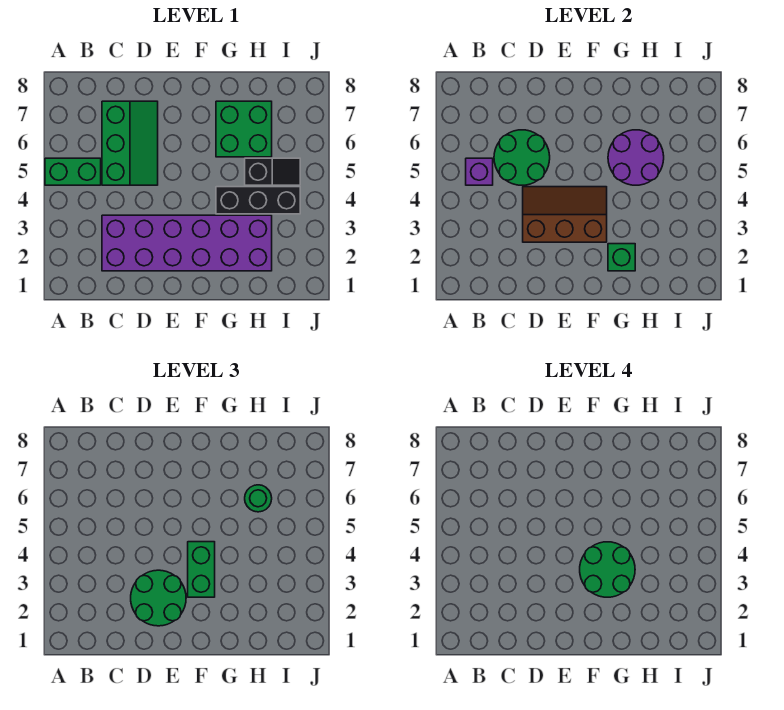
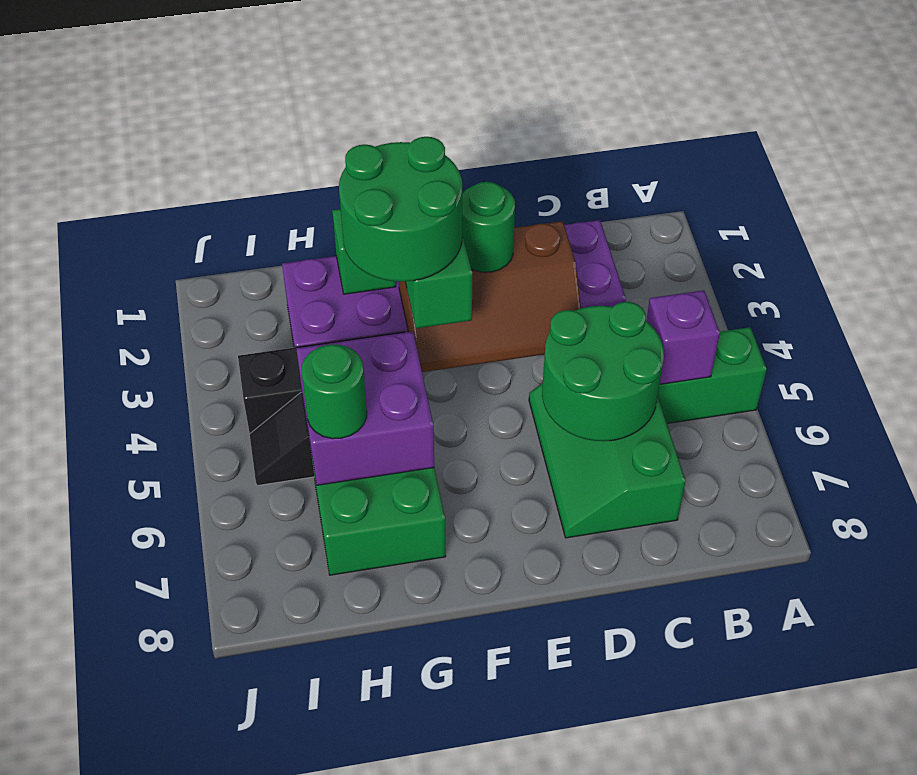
green 2x2 round brick [131,570,186,626] -> green 1x1 round brick [462,182,515,272]
purple 2x2 round brick [608,130,664,185] -> purple 2x2 brick [296,332,434,485]

